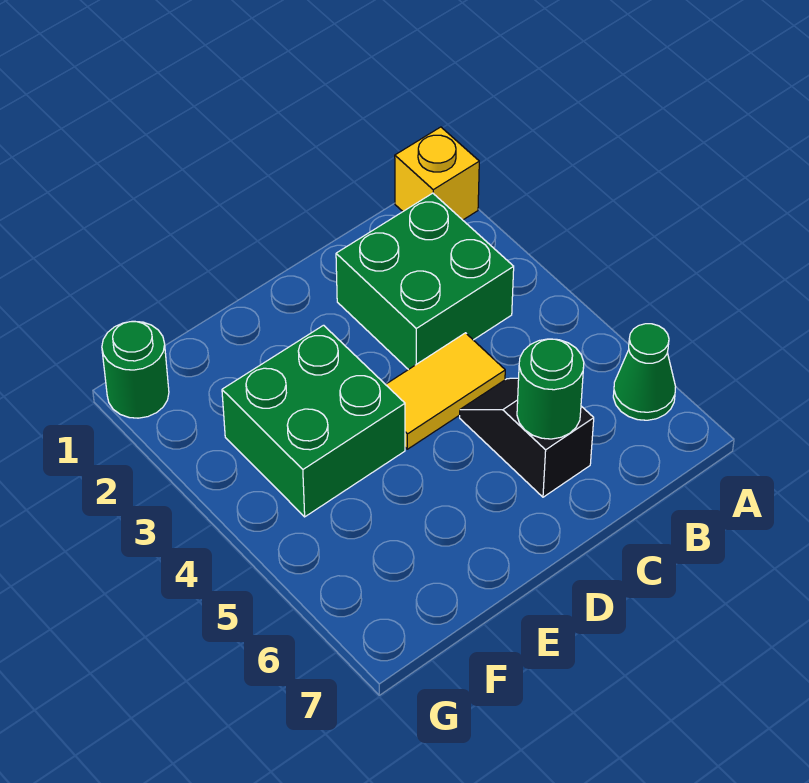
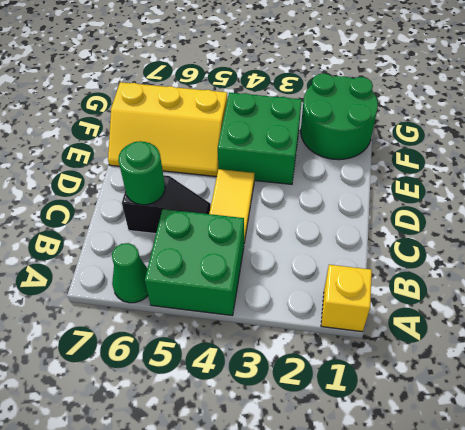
green 2x2 brick [336,193,514,370] -> green 2x2 brick moved to [145,209,244,316]
none -> yellow 2x3 slope [108,82,227,177]
green 1x1 round brick [102,321,169,418] -> green 2x2 round brick [301,73,378,160]

